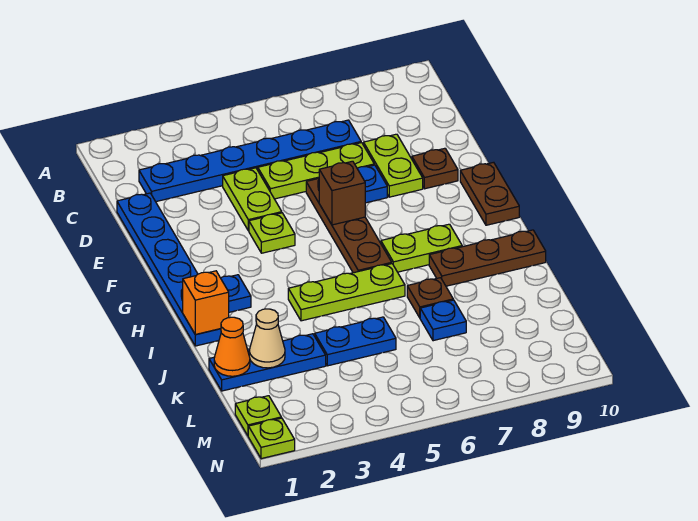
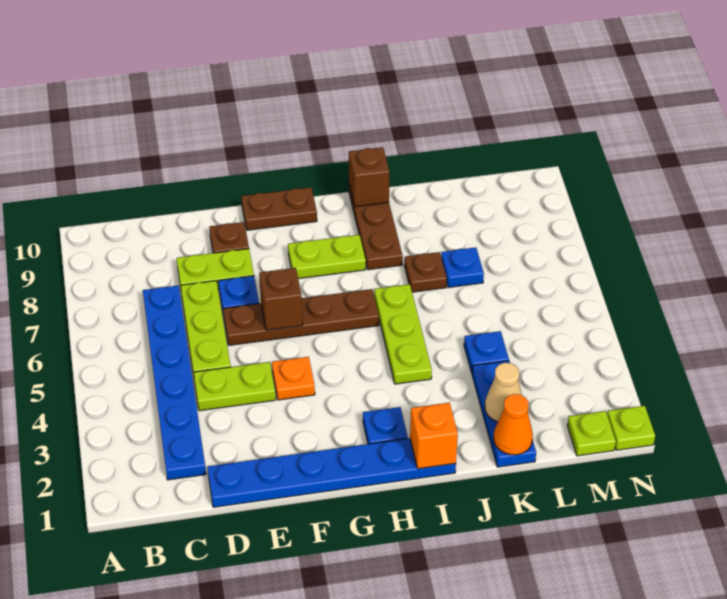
lime 1x1 plate [249,213,295,253] -> orange 1x1 plate [272,357,315,400]
lime 1x2 plate [381,224,462,272] -> lime 1x2 plate turned to [288,235,366,279]
none -> brown 1x1 brick [349,147,390,207]
blue 1x2 plate [315,317,396,366] -> blue 1x1 plate [464,331,509,373]

